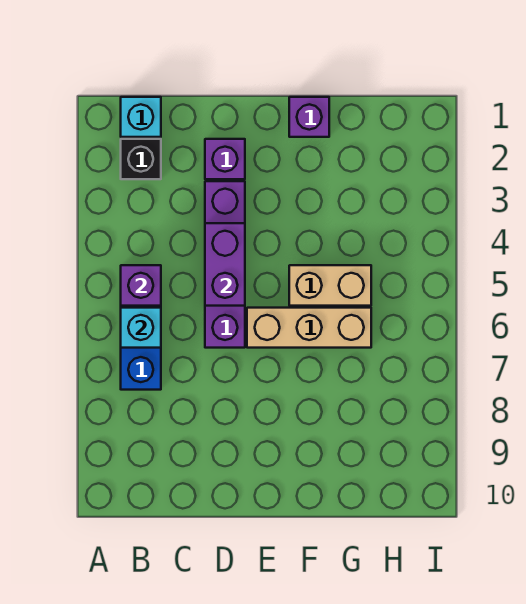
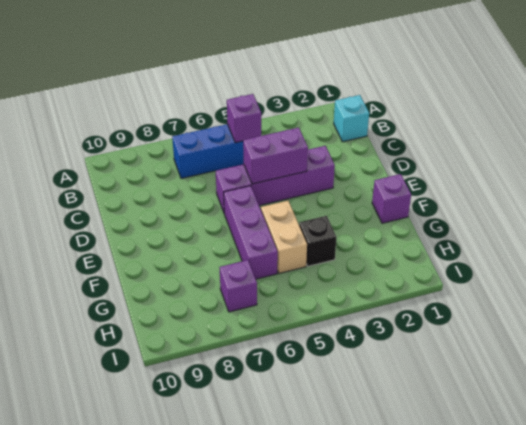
black 1x1 brick [121,139,161,179] -> black 1x1 brick moved to [299,216,336,266]
cyan 1x1 brick [121,308,161,348] -> none
purple 1x1 brick [205,139,245,179] -> purple 1x1 brick moved to [220,260,257,312]
tan 1x3 brick [247,308,371,348] -> purple 1x3 brick [224,186,278,279]

